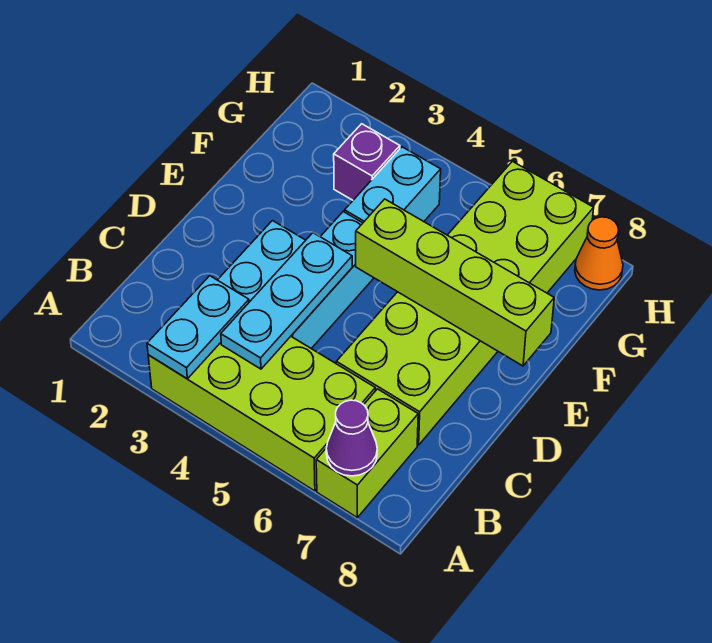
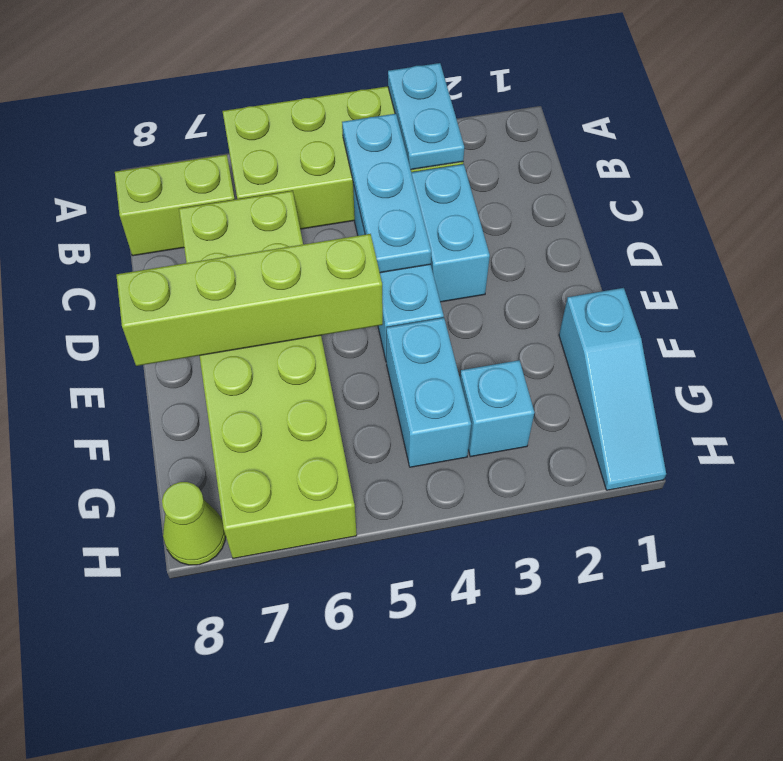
lime 1x2 brick [316,389,418,517] -> lime 1x2 brick turned to [115,155,235,256]
purple 1x1 cone [326,400,377,476] -> none
none -> cyan 1x3 slope [559,288,666,490]
purple 1x1 brick [334,124,400,200] -> cyan 1x1 brick [460,360,535,457]
orange 1x1 cone [575,217,623,290] -> lime 1x1 cone [162,482,226,565]

